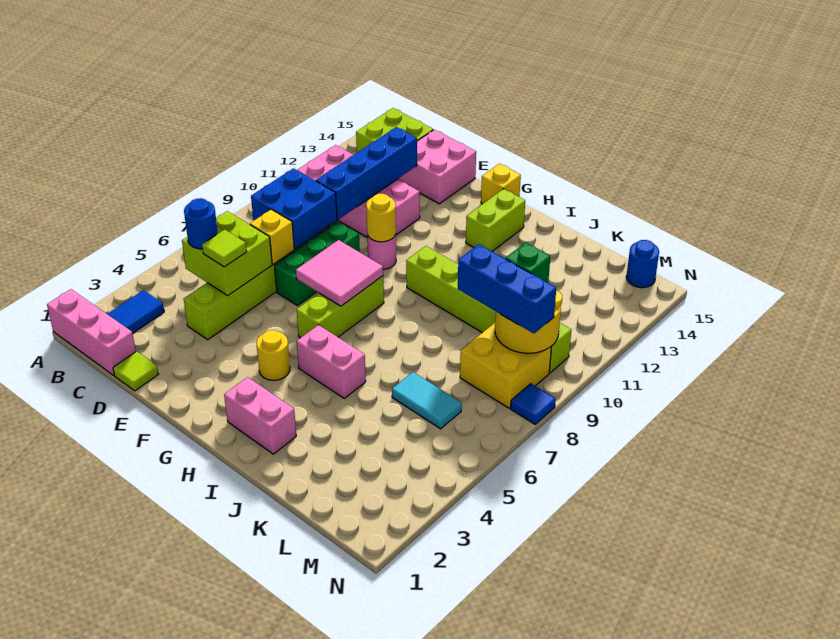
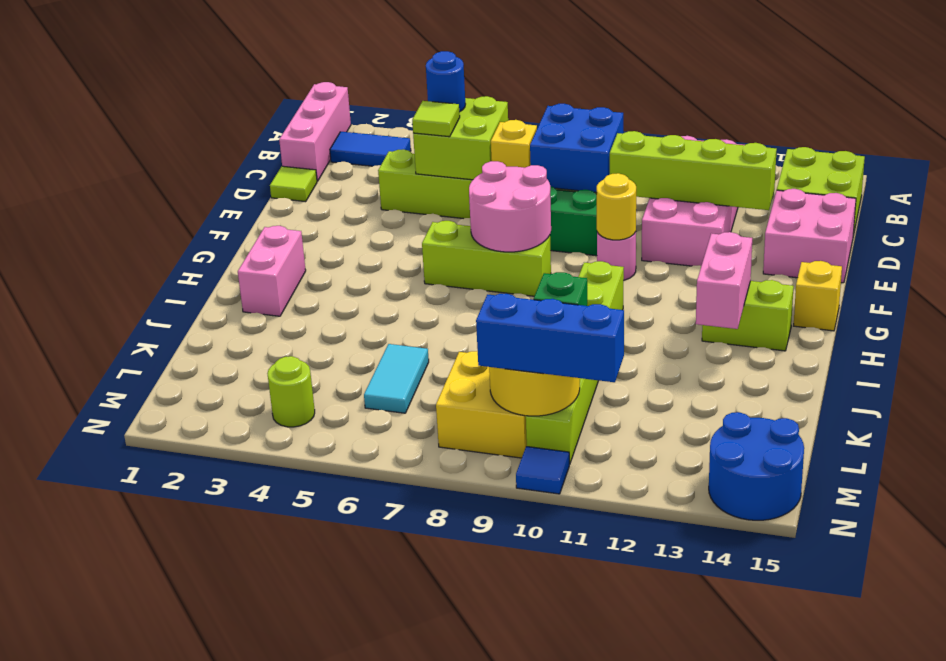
blue 1x4 brick [316,127,417,220] -> lime 1x4 brick [610,131,777,210]
pink 2x2 tile [296,240,383,306] -> pink 2x2 round brick [469,161,551,252]
yellow 1x1 round brick [257,330,290,380] -> none
pink 1x2 brick [297,325,366,398] -> pink 1x2 brick moved to [696,232,752,329]
blue 1x3 brick [458,244,556,334] -> blue 1x3 brick turned to [476,293,624,382]
none -> lime 1x1 round brick [267,356,315,427]
blue 1x1 round brick [626,240,659,288] -> blue 2x2 round brick [709,412,804,520]
blue 1x1 tile [511,384,556,424] -> blue 1x1 tile moved to [516,446,569,494]

